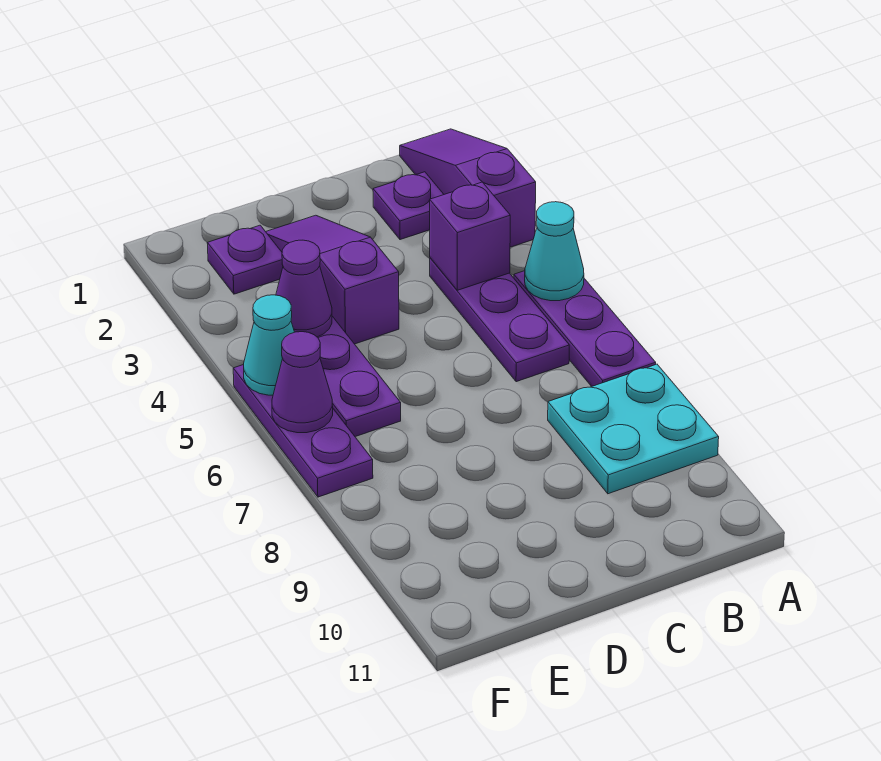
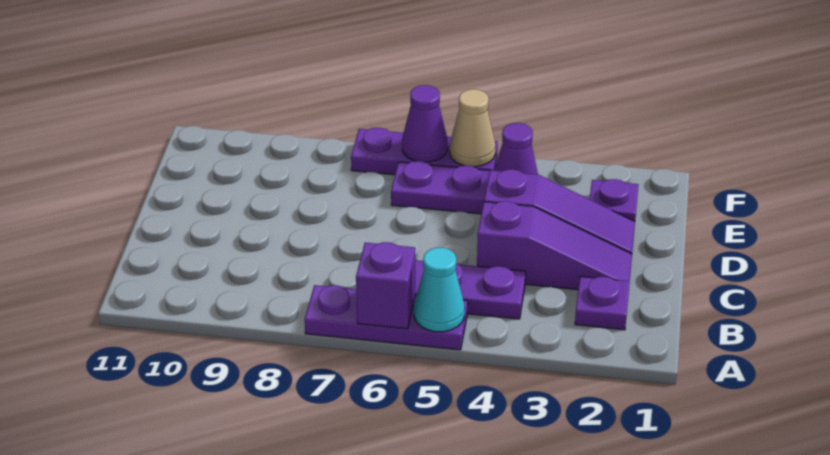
purple 1x3 slope [400,129,536,247] -> purple 1x3 slope moved to [477,201,632,290]
cyan 2x2 plate [548,364,719,494] -> none
purple 1x1 brick [430,182,510,290] -> purple 1x1 brick moved to [356,242,415,329]
cyan 1x1 cone [244,295,294,395] -> tan 1x1 cone [450,89,495,167]

